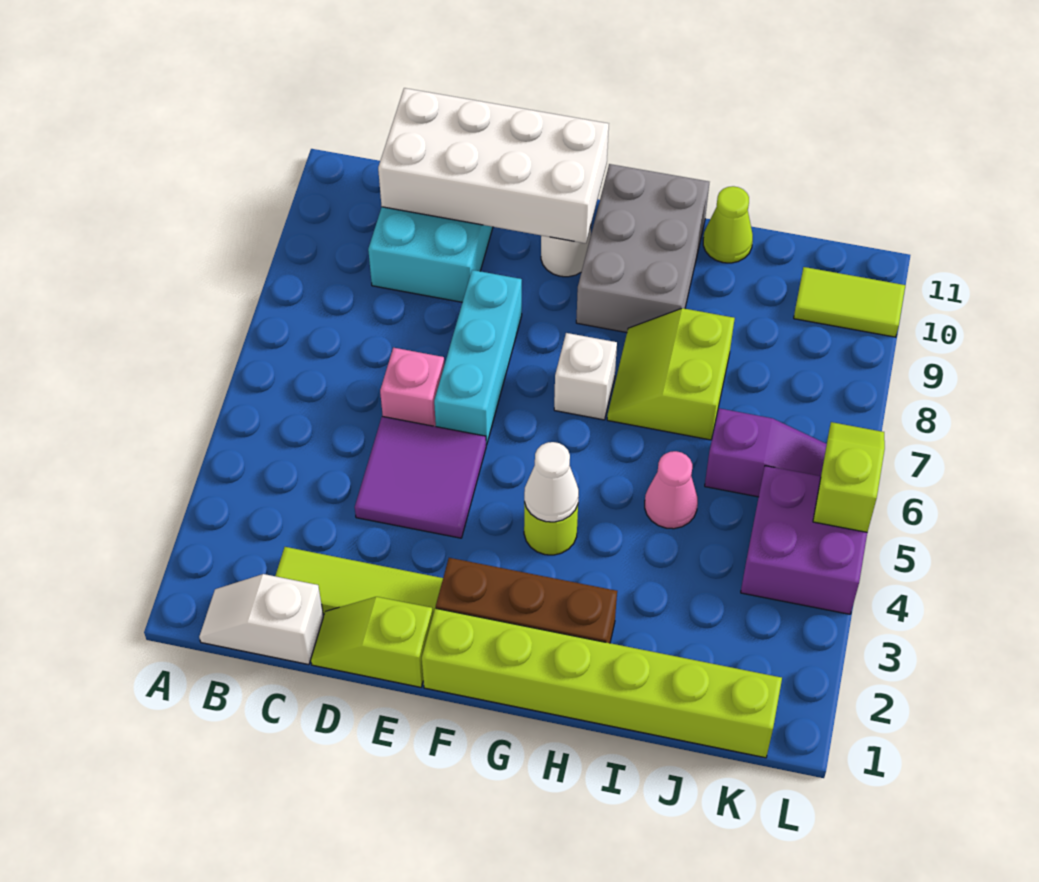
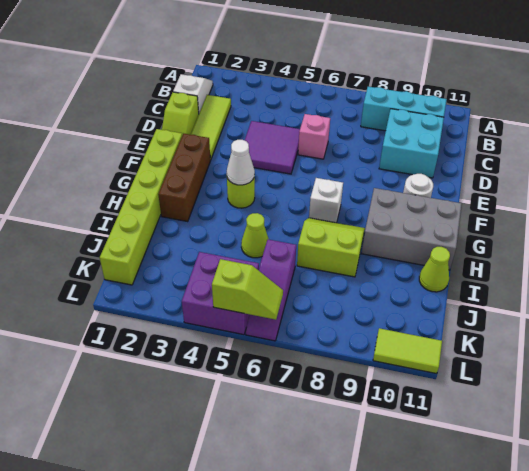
white 2x4 brick [378,88,609,243] -> none
lime 1x2 slope [311,597,433,687] -> lime 1x2 slope turned to [162,92,199,135]
cyan 1x3 brick [434,270,522,445] -> cyan 1x3 brick moved to [361,87,447,131]
pink 1x1 cone [645,451,698,529] -> lime 1x1 cone [241,213,269,258]
lime 1x2 tile [794,267,905,337] -> lime 1x2 tile turned to [373,328,442,374]

